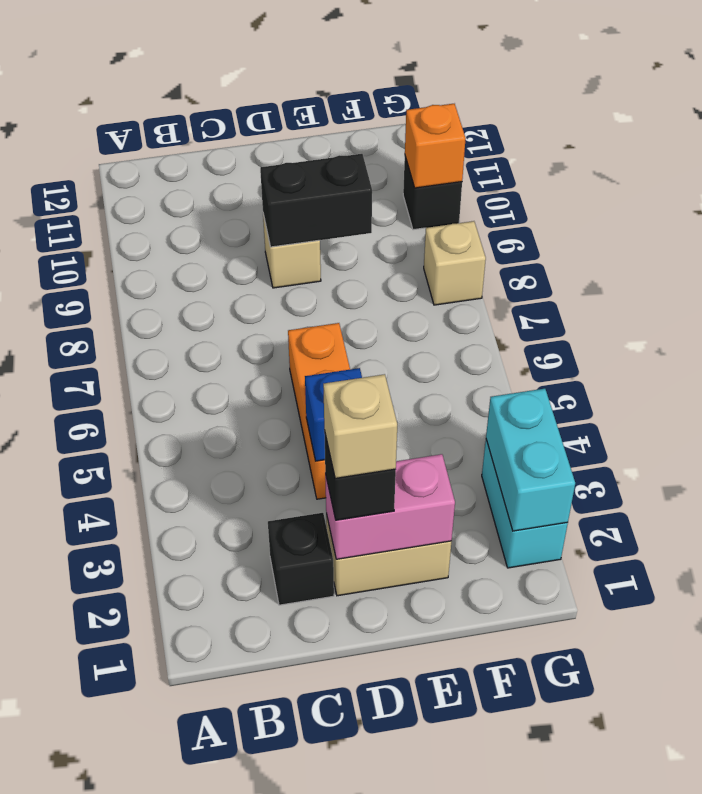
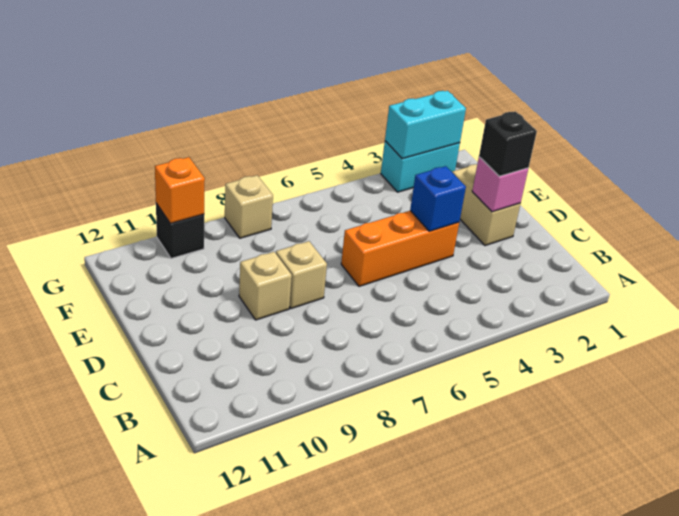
black 1x1 brick [268,513,334,605] -> none
pink 1x2 brick [325,454,455,559] -> pink 1x1 brick [472,157,528,212]
tan 1x1 brick [323,374,397,478] -> tan 1x1 brick moved to [276,241,327,309]
black 1x2 brick [260,154,372,247] -> none

